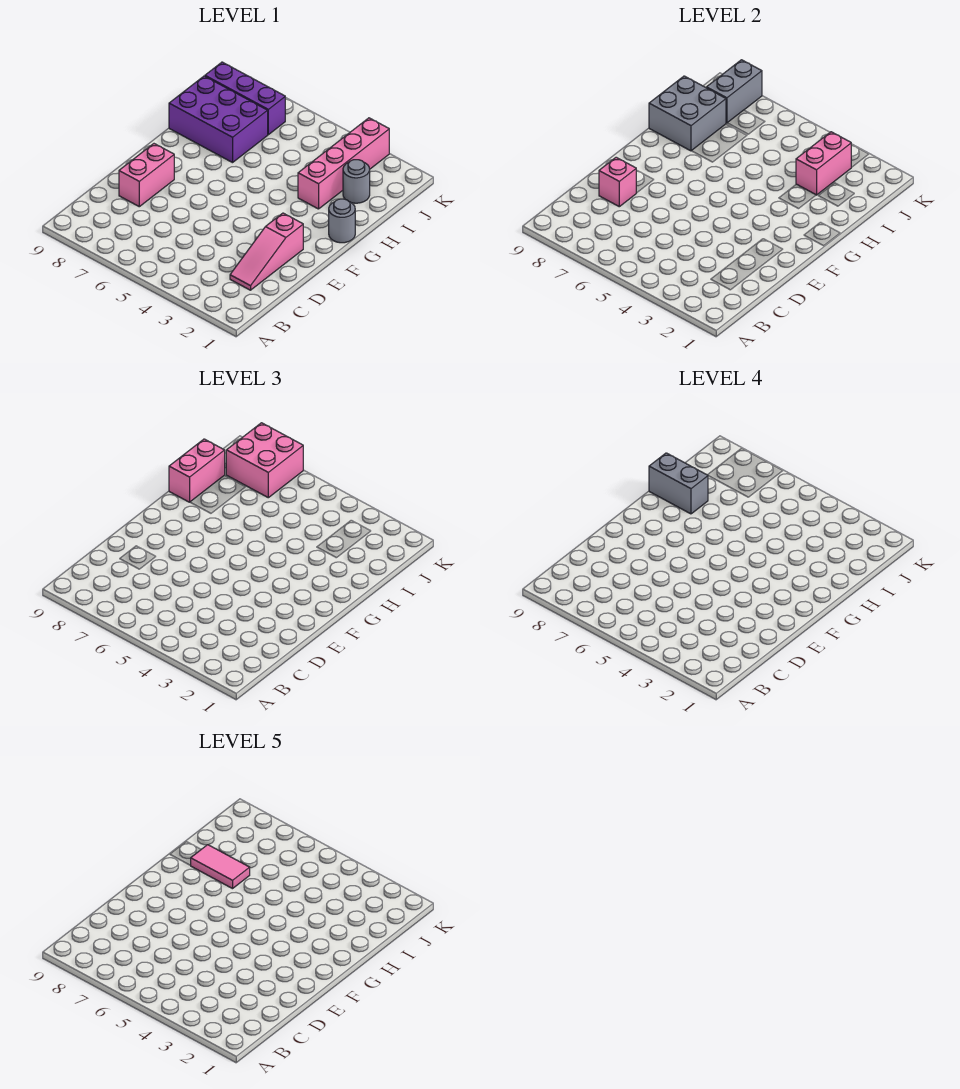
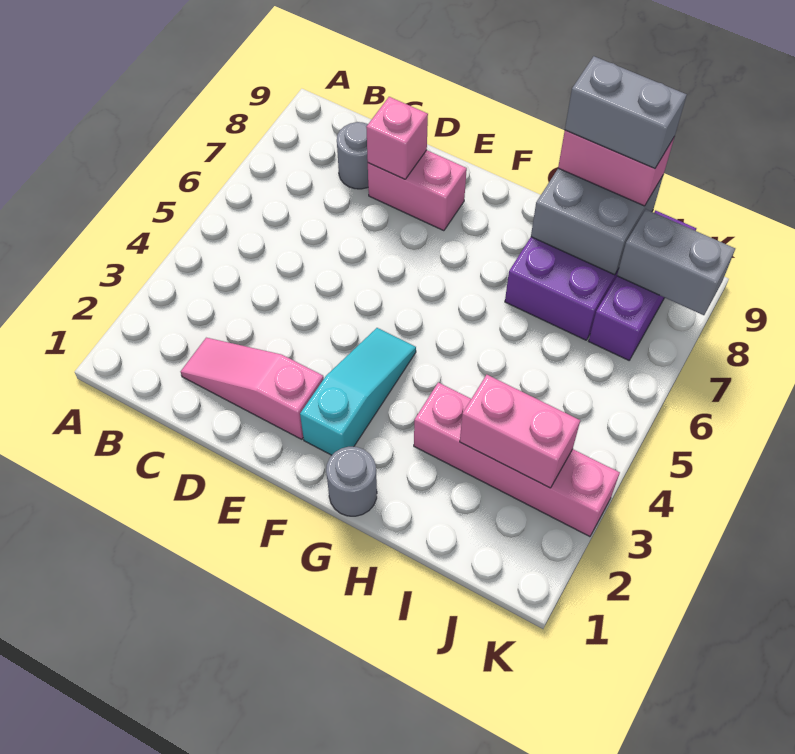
none -> cyan 1x3 slope [300,328,416,455]
pink 1x2 tile [190,845,250,889] -> none
grey 1x2 brick [649,453,708,514] -> grey 1x2 brick turned to [565,56,687,169]
grey 1x1 round brick [343,160,370,203] -> grey 1x1 round brick moved to [337,122,368,189]
pink 2x2 brick [226,423,303,498] -> none

